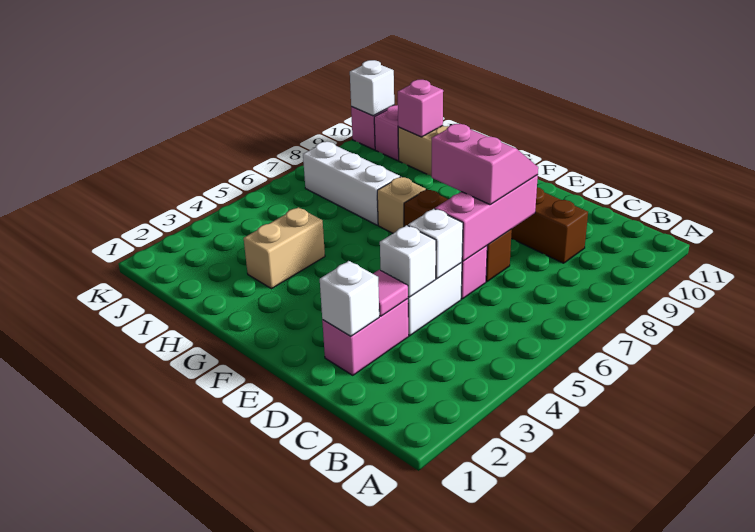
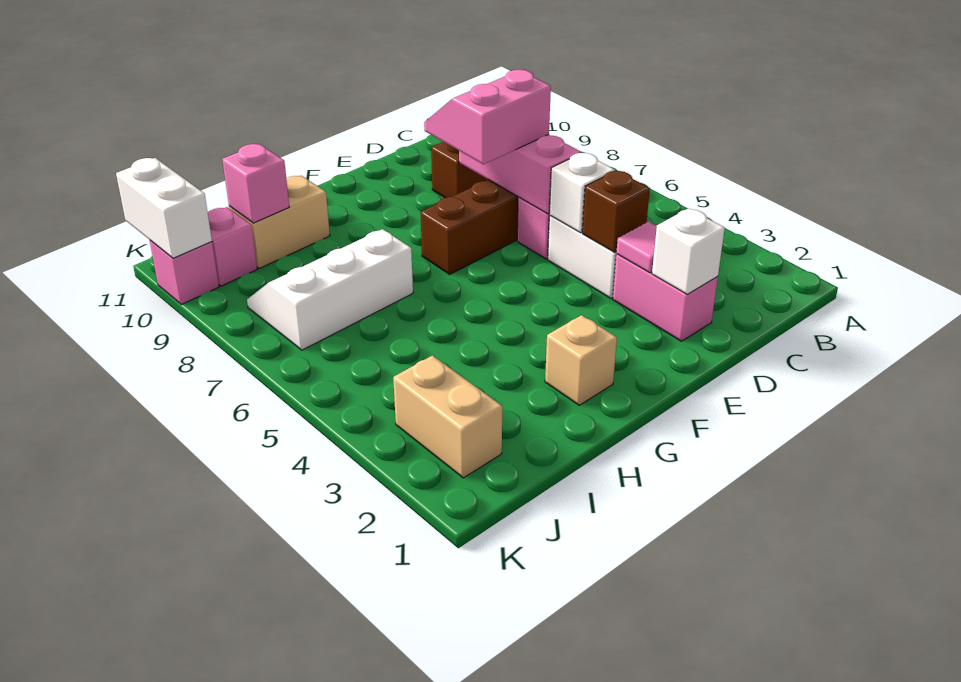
white 1x1 brick [380,225,436,297] -> brown 1x1 brick [582,171,650,252]
tan 1x1 brick [377,177,426,233] -> tan 1x1 brick moved to [545,315,617,405]
tan 1x2 brick [244,207,325,289] -> tan 1x2 brick moved to [393,355,502,478]
white 1x1 brick [350,60,394,116] -> white 1x2 brick [116,158,212,258]

